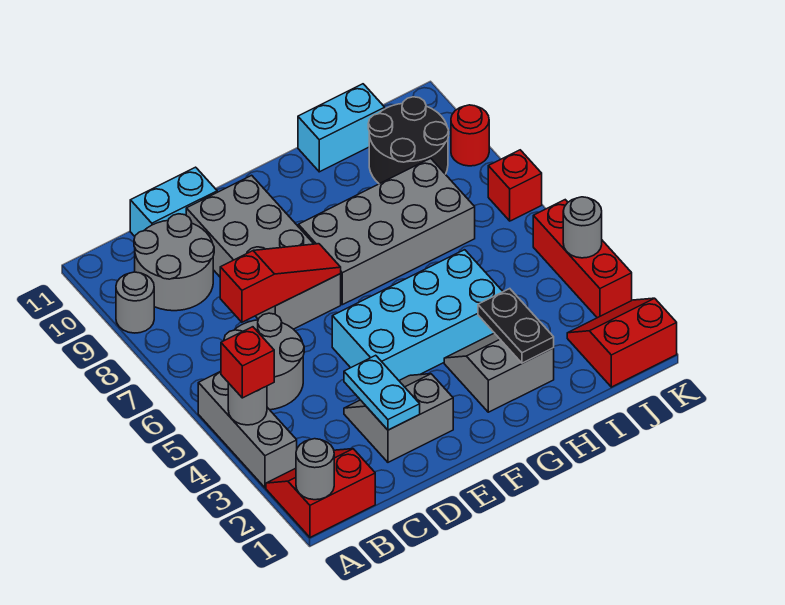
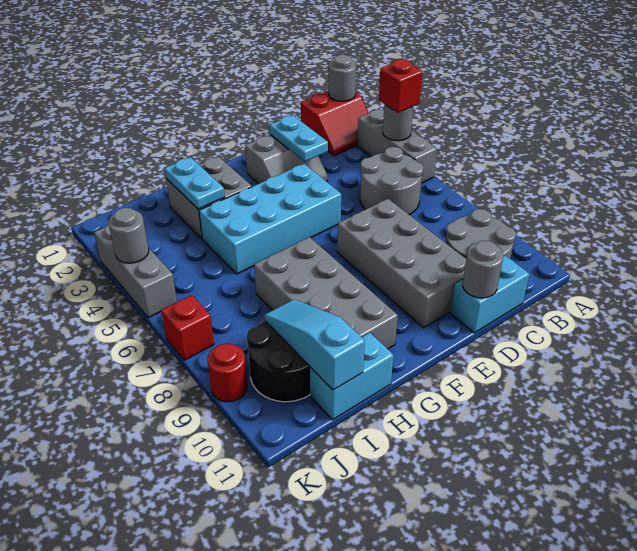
grey 1x1 round brick [116,272,154,333] -> grey 1x1 round brick moved to [463,241,503,298]
red 1x3 slope [220,244,341,322] -> none
grey 2x4 brick [298,158,475,305] -> grey 2x4 brick turned to [254,237,398,349]
grey 2x2 slope [444,333,554,412] -> grey 2x2 brick [166,156,252,239]
black 1x2 plate [478,289,554,363] -> cyan 1x2 plate [165,157,225,209]
none -> cyan 1x3 slope [265,299,365,390]
red 2x2 slope [567,298,677,387] -> none
red 1x3 brick [533,200,632,318] -> grey 1x3 brick [94,224,177,318]

